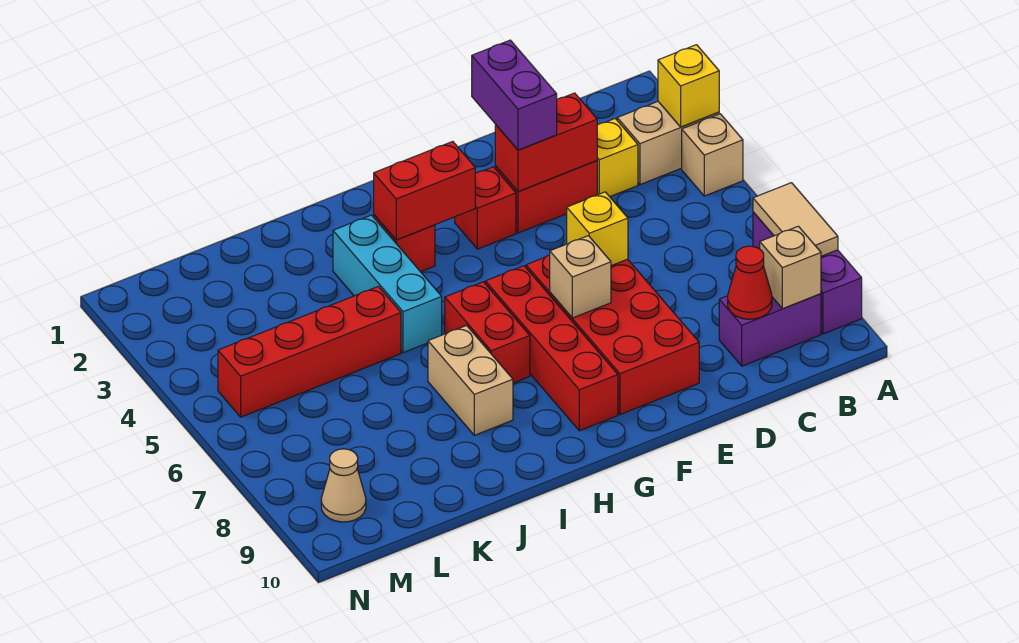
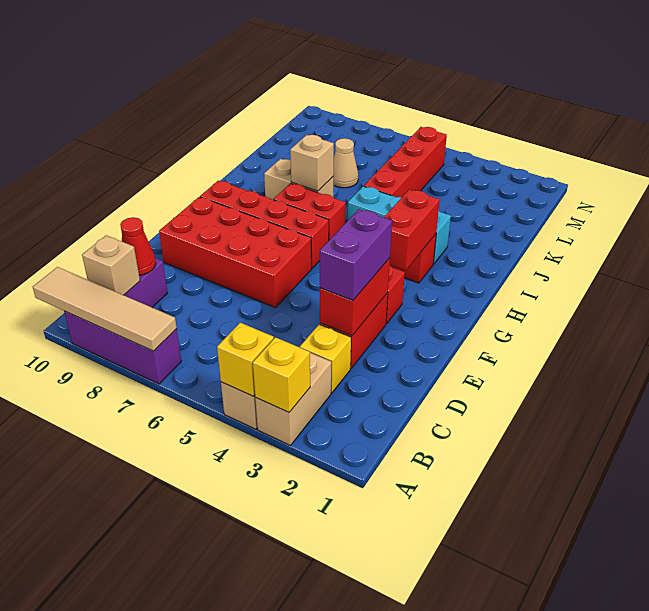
tan 1x2 tile [753,183,838,256] -> tan 1x4 tile [33,267,177,351]
purple 1x2 brick [472,40,557,150] -> purple 1x2 brick turned to [320,209,392,301]
yellow 1x1 brick [567,192,628,266] -> yellow 1x1 brick moved to [217,323,274,396]
tan 1x1 brick [550,236,611,318] -> tan 1x1 brick moved to [290,135,334,191]
tan 1x1 cone [321,449,366,522] -> tan 1x1 cone moved to [333,138,358,188]

